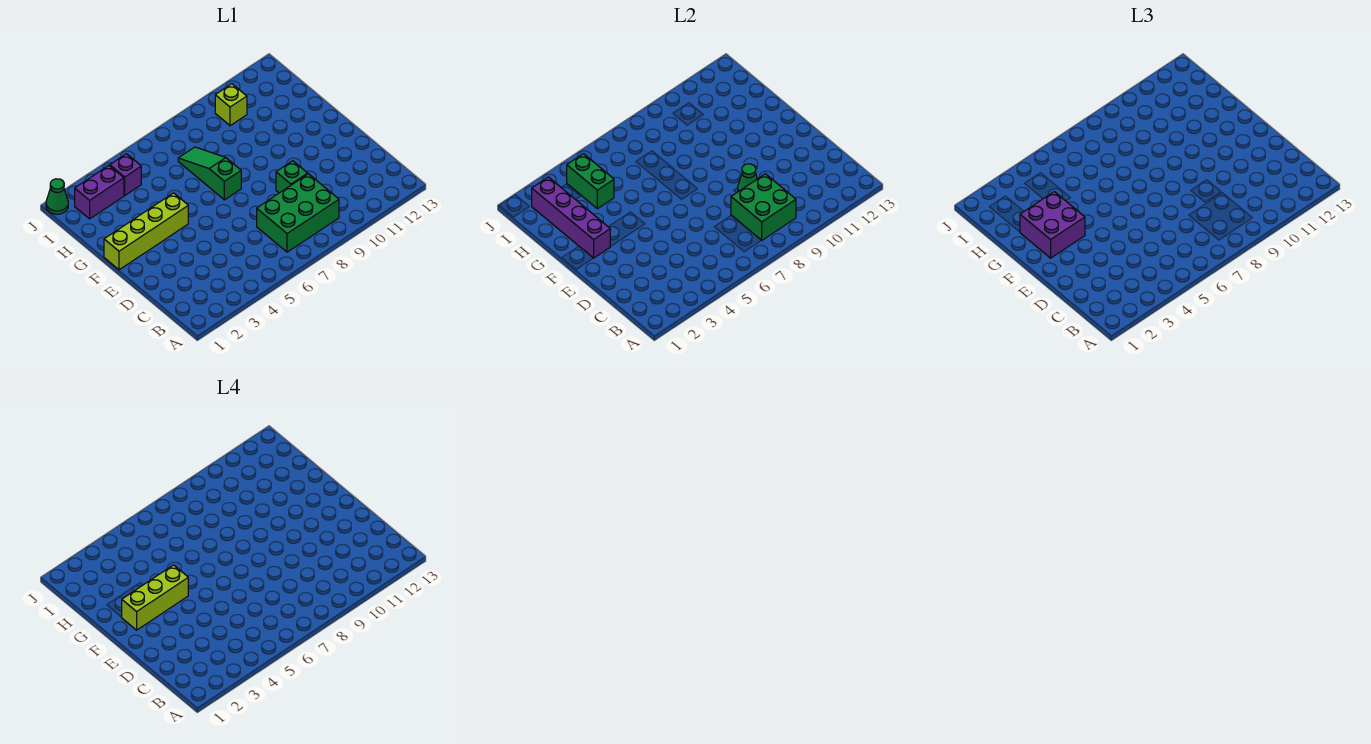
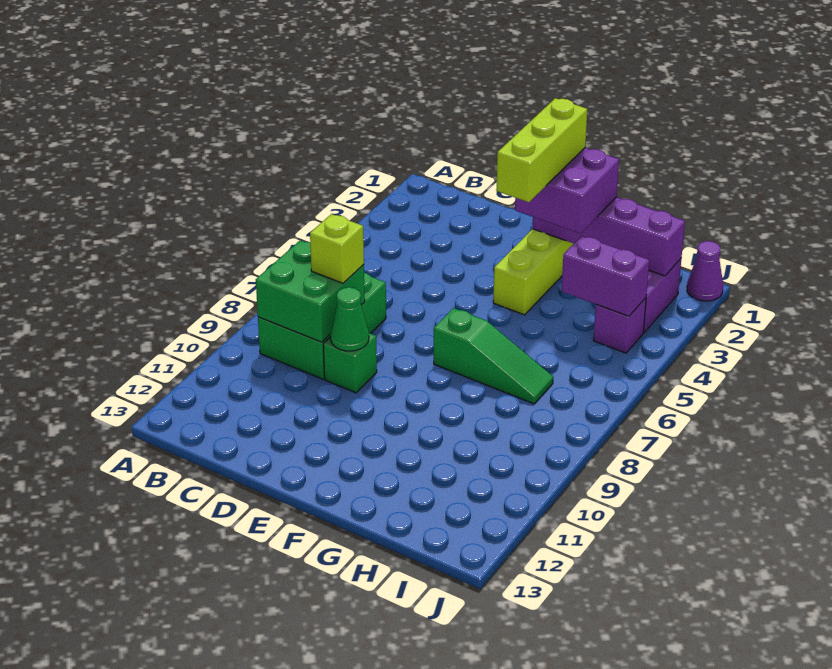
green 1x2 brick [567,154,614,209] -> purple 1x2 brick [562,236,649,316]
lime 1x1 brick [215,84,247,126] -> lime 1x1 brick moved to [310,214,364,283]
green 1x1 cone [46,179,68,214] -> purple 1x1 cone [687,241,723,301]

